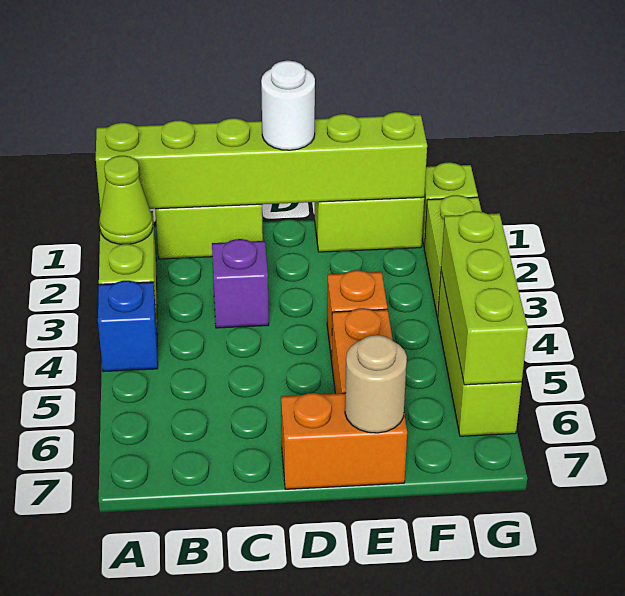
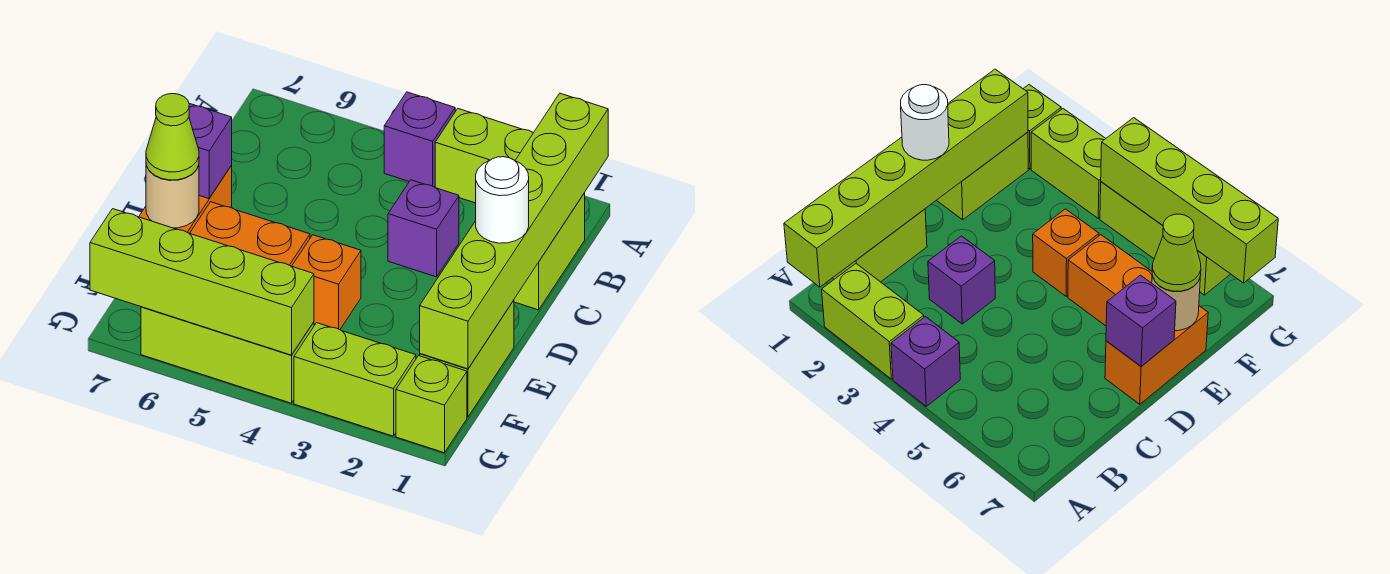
lime 1x1 cone [99,156,153,244] -> lime 1x1 cone moved to [146,94,199,180]
blue 1x1 brick [98,281,158,372] -> purple 1x1 brick [384,92,455,187]
none -> purple 1x1 brick [189,103,232,199]
lime 1x3 brick [441,211,528,385] -> lime 1x4 brick [90,209,314,355]

